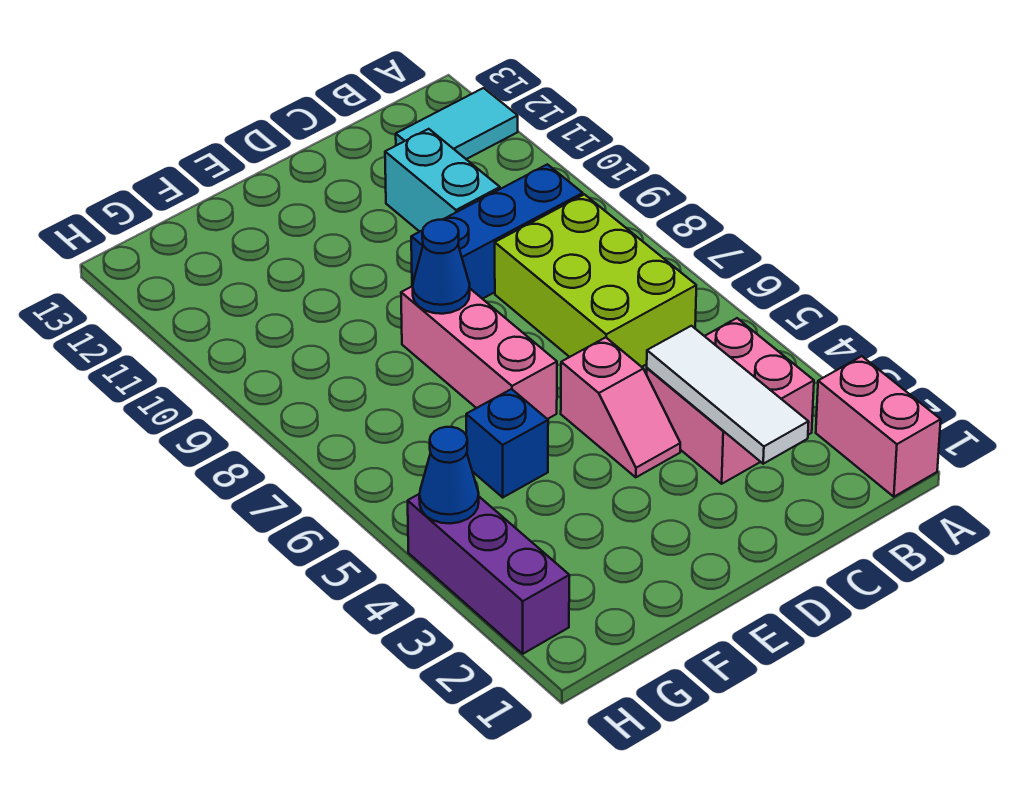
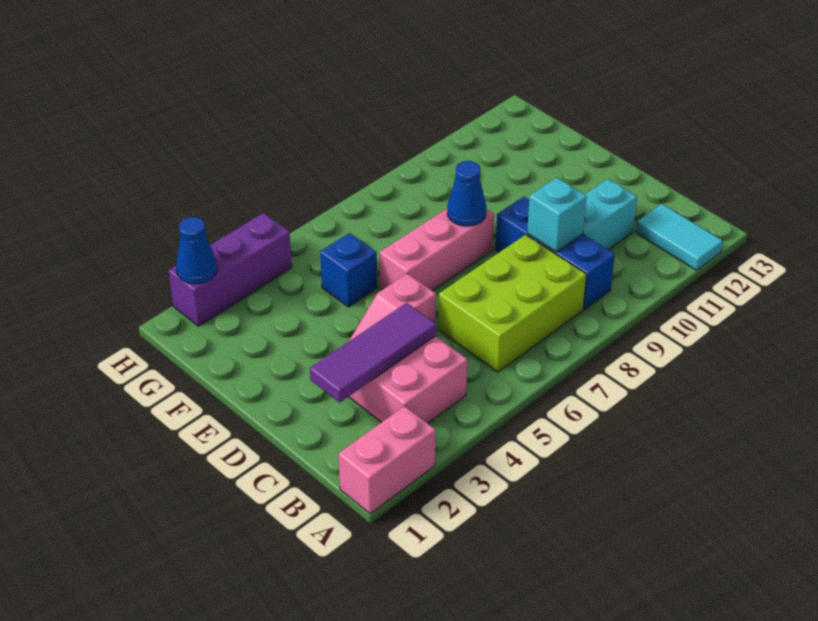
white 1x3 tile [647,326,809,464] -> purple 1x3 tile [310,303,436,402]
none -> cyan 1x1 brick [527,178,587,252]
blue 1x1 cone [419,427,479,524] -> blue 1x1 cone moved to [176,217,217,284]

